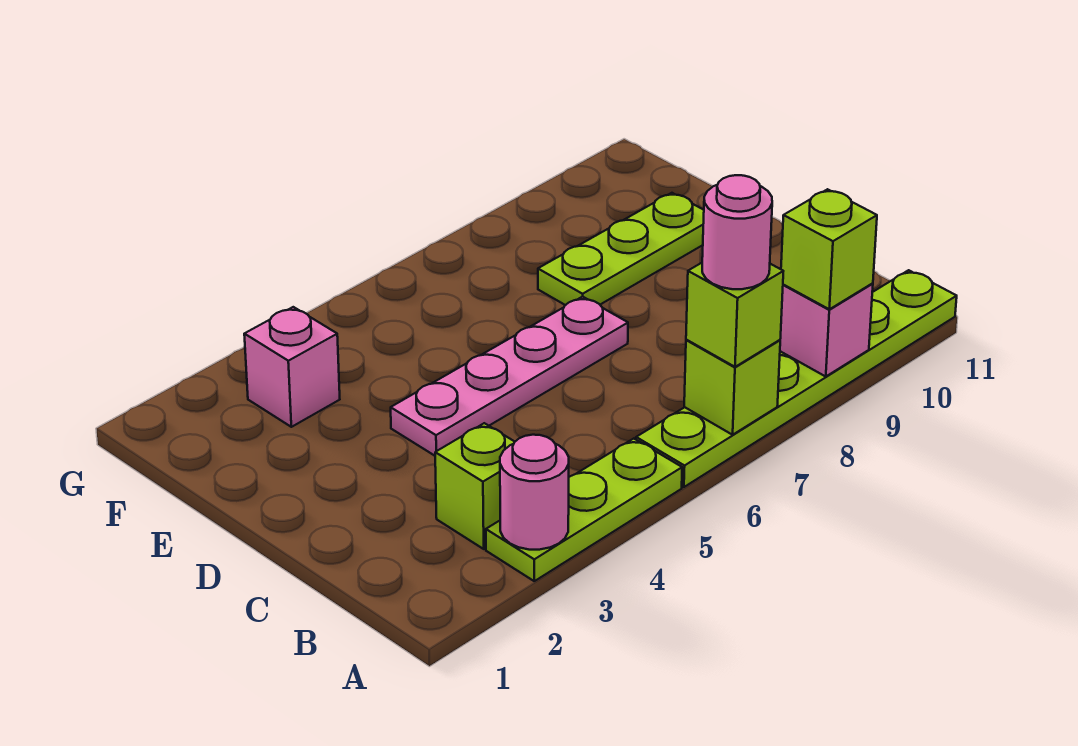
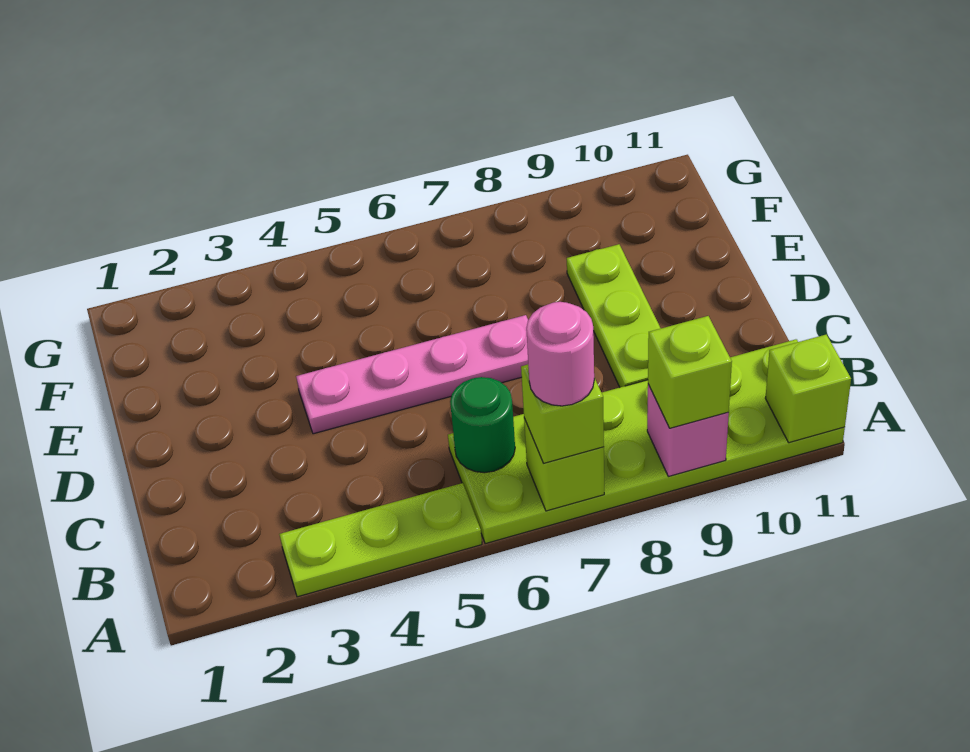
pink 1x1 round brick [500,435,569,550] -> none
lime 1x6 plate [636,270,957,487] -> lime 2x6 plate [448,339,845,544]
lime 1x1 brick [435,423,515,549] -> lime 1x1 brick moved to [765,335,851,443]
none -> green 1x1 round brick [450,377,515,473]
lime 1x3 plate [538,193,704,305] -> lime 1x3 plate turned to [567,244,661,387]
pink 1x1 brick [244,307,340,427] -> none

